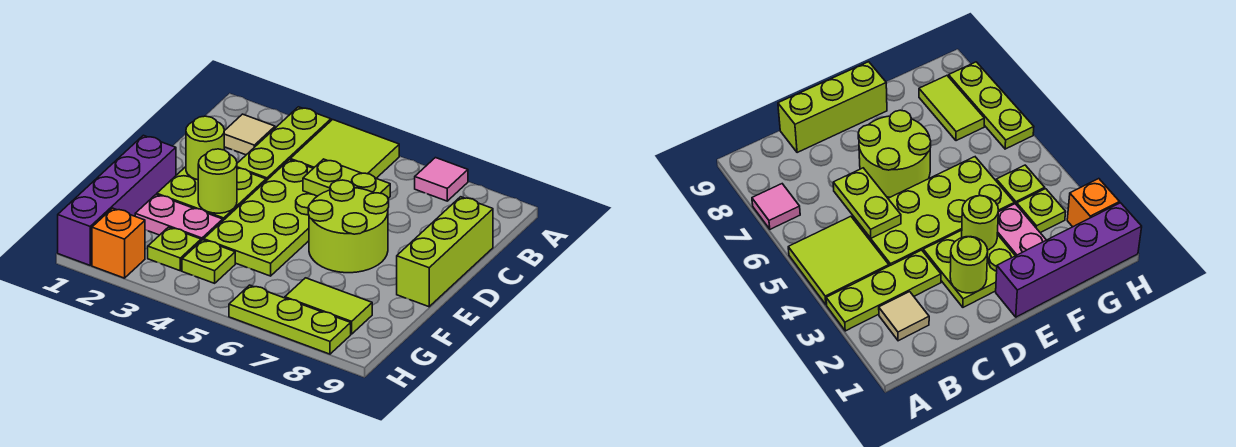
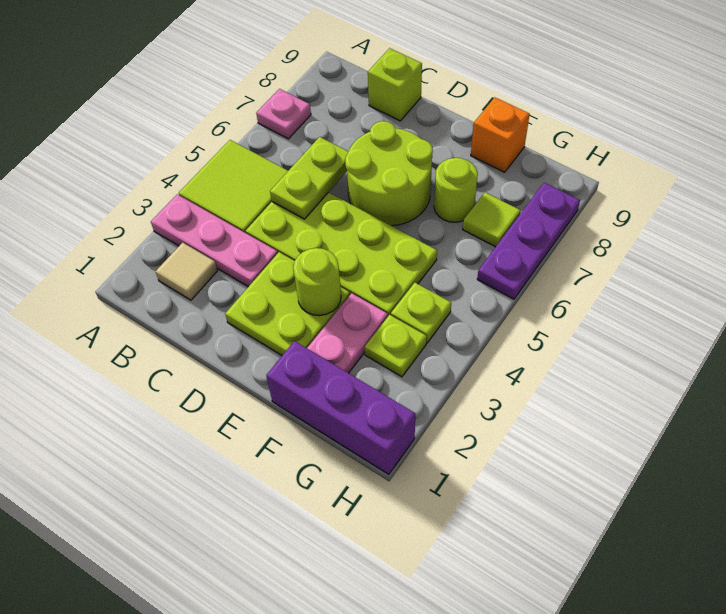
lime 1x3 plate [237,107,331,181] -> pink 1x3 plate [151,194,278,287]
pink 1x1 tile [415,158,468,201] -> pink 1x1 plate [256,89,311,139]
lime 1x3 brick [397,197,493,307] -> lime 1x1 brick [368,48,422,121]
lime 1x1 round brick [186,116,224,180] -> lime 1x1 round brick moved to [434,158,478,222]
purple 1x4 brick [58,135,176,265] -> purple 1x3 brick [266,341,415,474]
lime 1x2 tile [285,278,372,334] -> lime 1x1 tile [463,192,521,247]
orange 1x1 brick [92,208,145,278] -> orange 1x1 brick moved to [471,97,530,172]
lime 1x3 plate [229,285,351,354] -> purple 1x3 plate [477,183,580,299]

